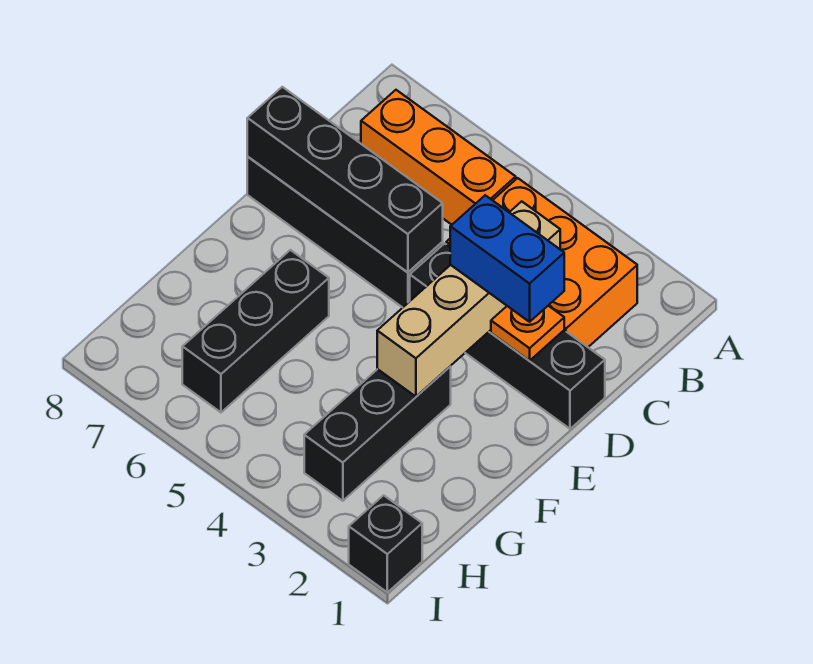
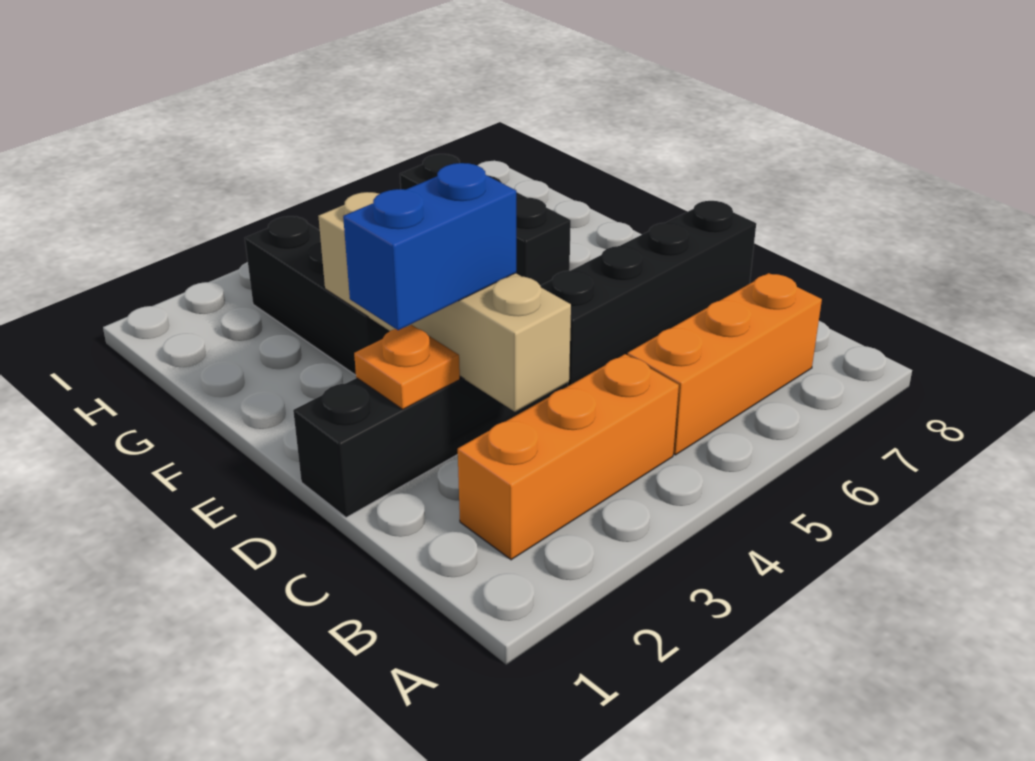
orange 2x3 brick [446,178,637,347] -> orange 1x3 brick [458,354,679,560]
black 1x4 brick [247,87,443,272] -> none
black 1x1 brick [349,495,422,592] -> none

